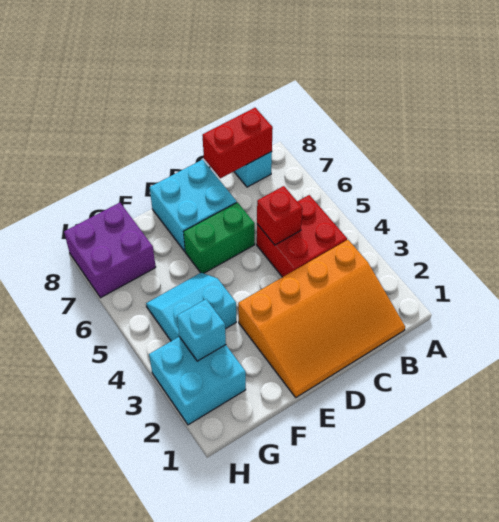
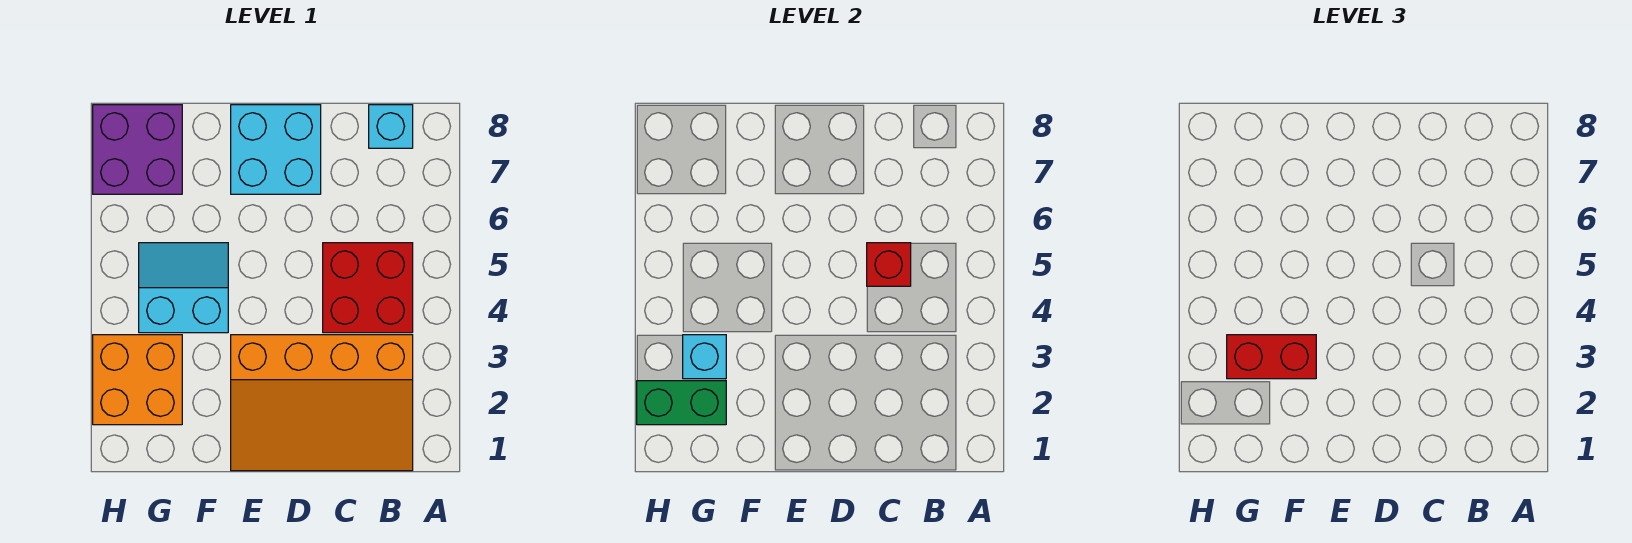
red 1x2 brick [202,108,273,178] -> red 1x2 brick moved to [1227,335,1316,379]
green 1x2 brick [184,202,255,273] -> green 1x2 brick moved to [637,381,726,425]
cyan 2x2 brick [149,337,246,425] -> orange 2x2 brick [93,335,182,425]

